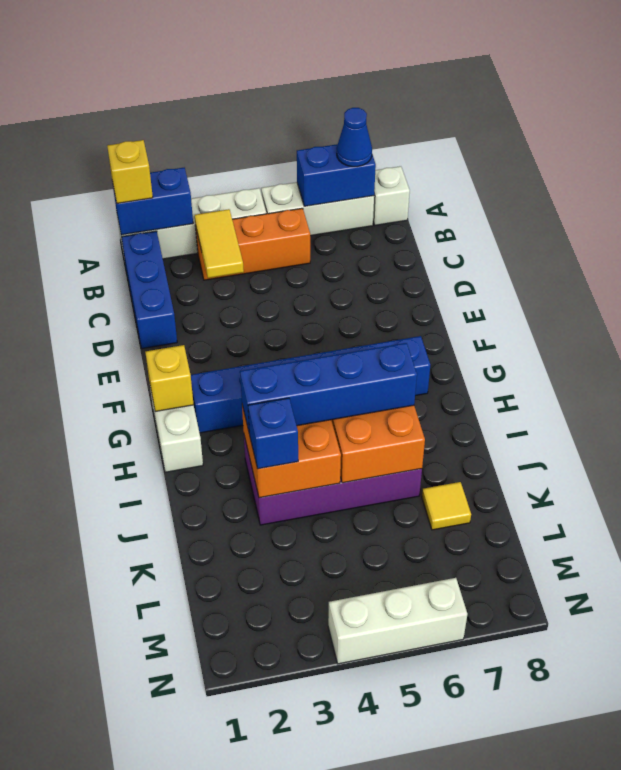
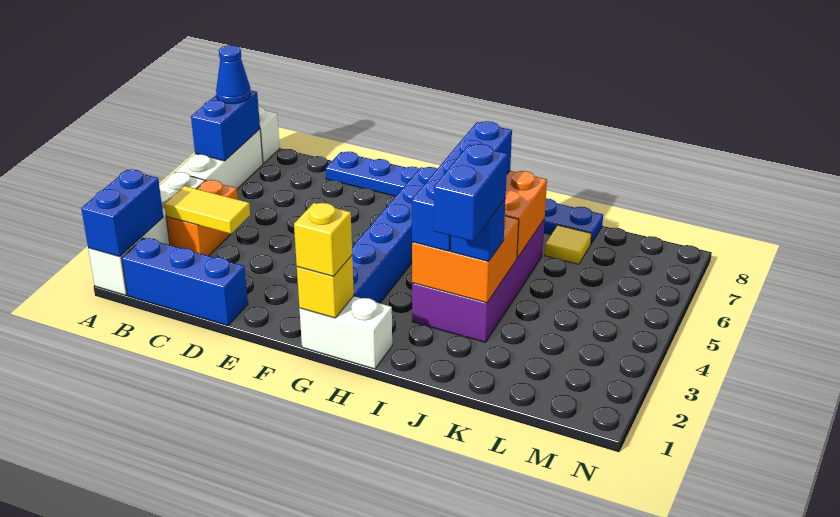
yellow 1x1 brick [107,140,153,203] -> yellow 1x1 brick moved to [294,203,352,276]
orange 1x3 brick [196,208,310,280] -> orange 1x2 brick [166,180,238,256]
none -> blue 1x8 plate [326,152,603,244]
none -> blue 1x2 brick [434,144,507,241]
white 1x3 brick [328,578,467,664] -> none

